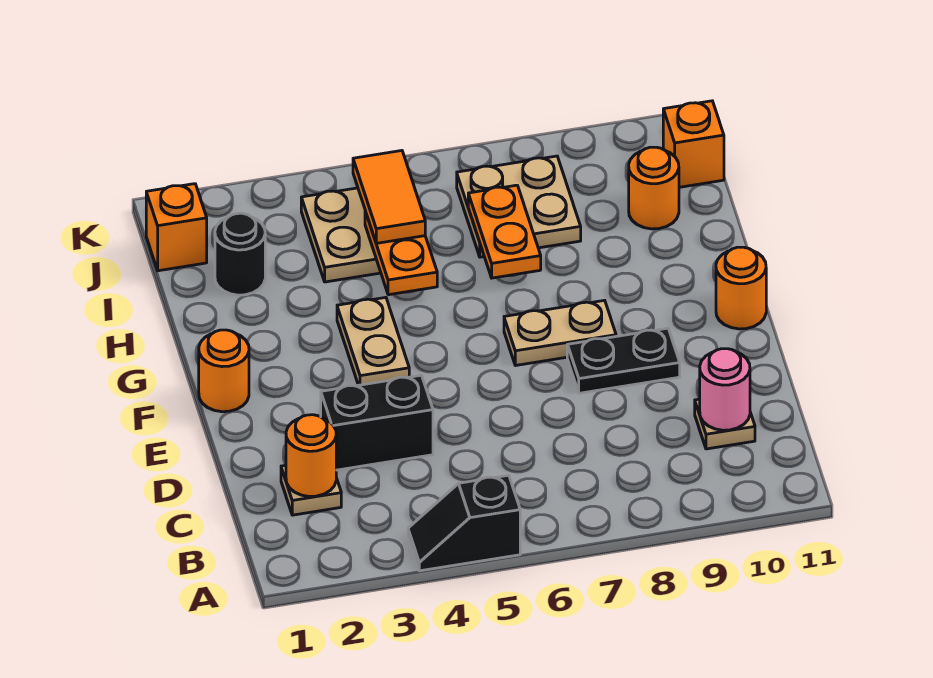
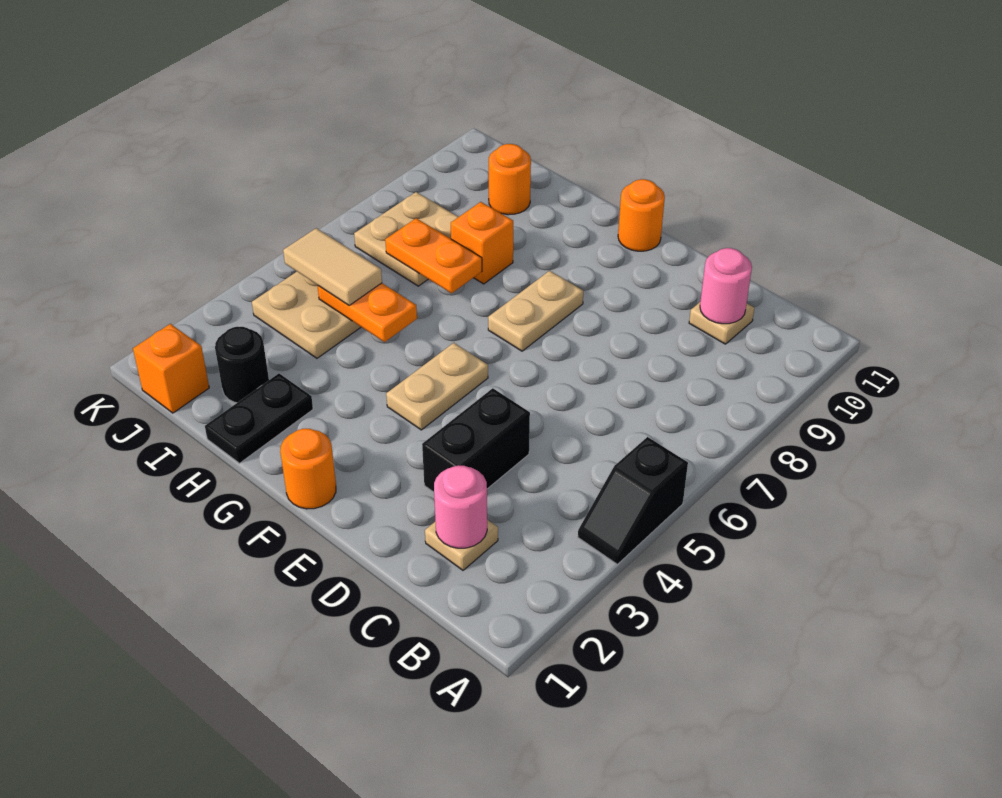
orange 1x1 round brick [286,415,336,496] -> pink 1x1 round brick [434,465,487,548]
black 1x2 plate [567,328,680,393] -> black 1x2 plate moved to [205,374,313,463]
tan 1x2 plate [337,297,409,385] -> tan 1x2 plate turned to [386,343,488,430]
orange 1x2 tile [353,151,425,243] -> tan 1x2 tile [283,228,382,305]
orange 1x1 brick [663,101,724,187] -> orange 1x1 brick moved to [451,202,513,284]

